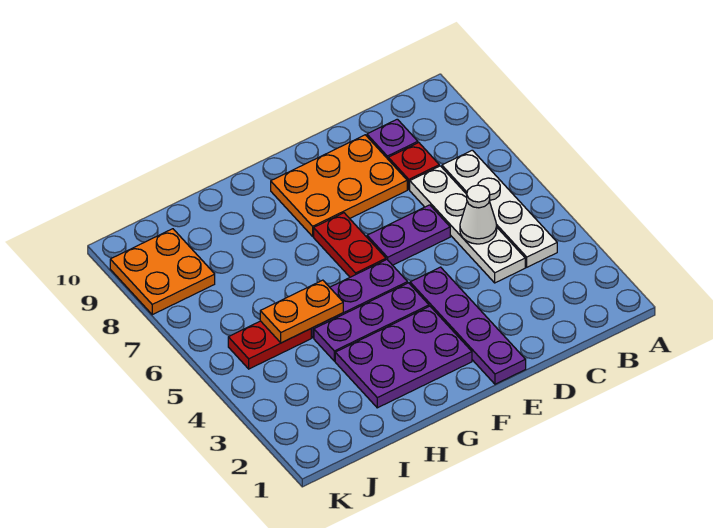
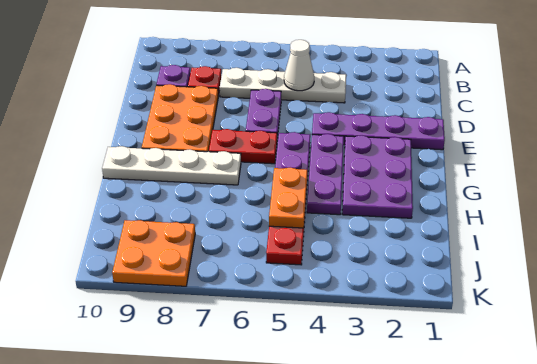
white 1x4 plate [442,150,557,267] -> white 1x4 plate moved to [102,146,241,185]

